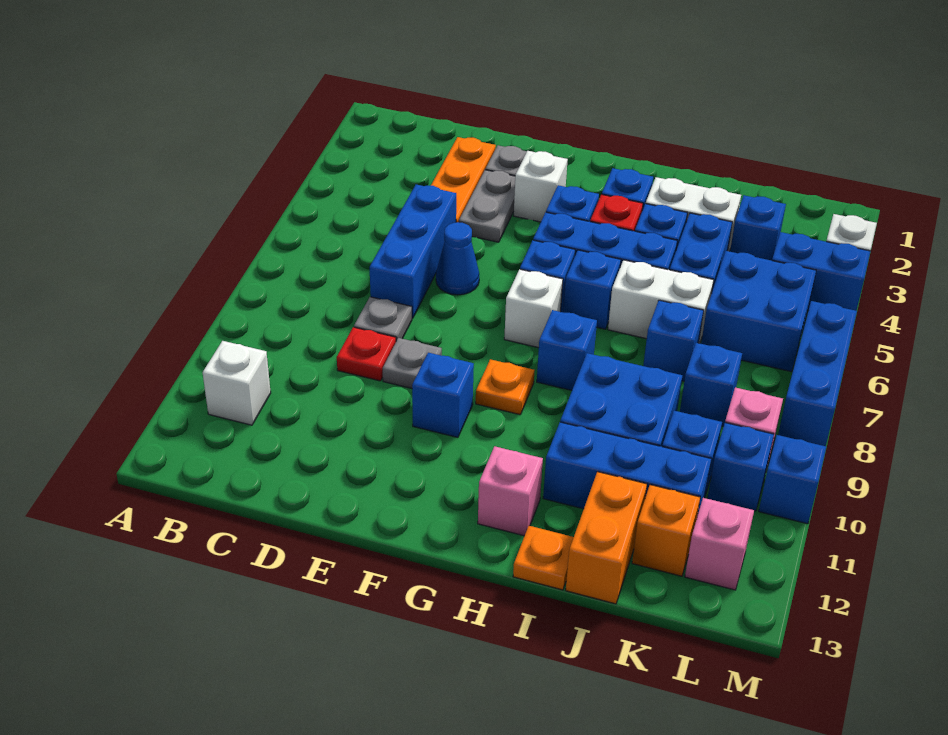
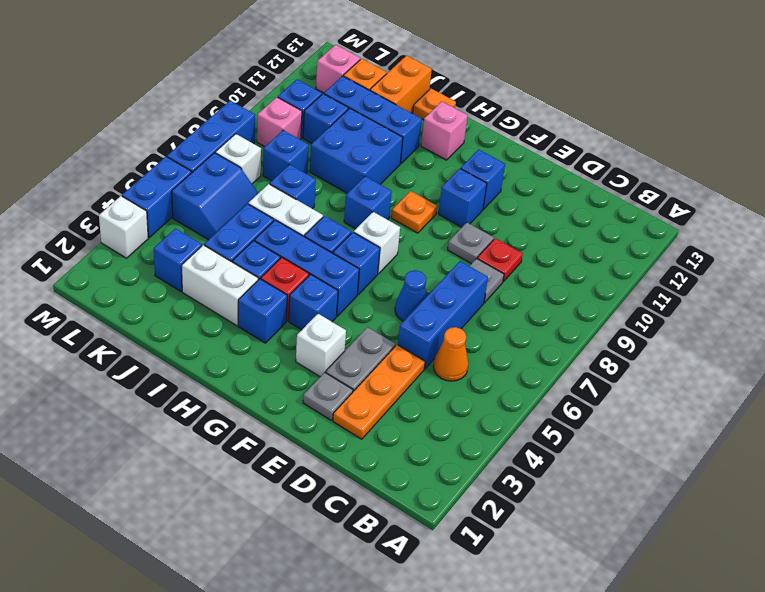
white 1x1 brick [203,341,271,425] -> white 1x1 brick moved to [215,134,261,184]
none -> orange 1x1 cone [433,327,468,381]
blue 2x2 brick [701,251,816,372] -> blue 2x2 slope [172,153,258,240]
blue 1x2 brick [772,232,871,311] -> blue 1x2 brick turned to [122,157,192,238]
blue 1x1 brick [759,435,826,524] -> blue 1x1 brick moved to [461,149,505,209]

